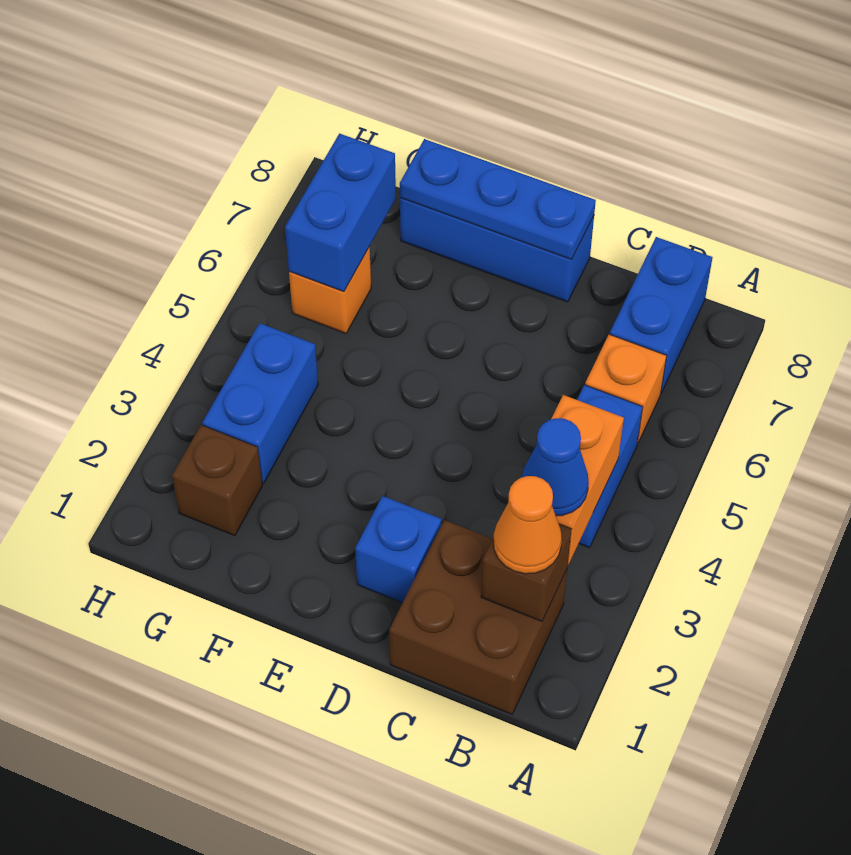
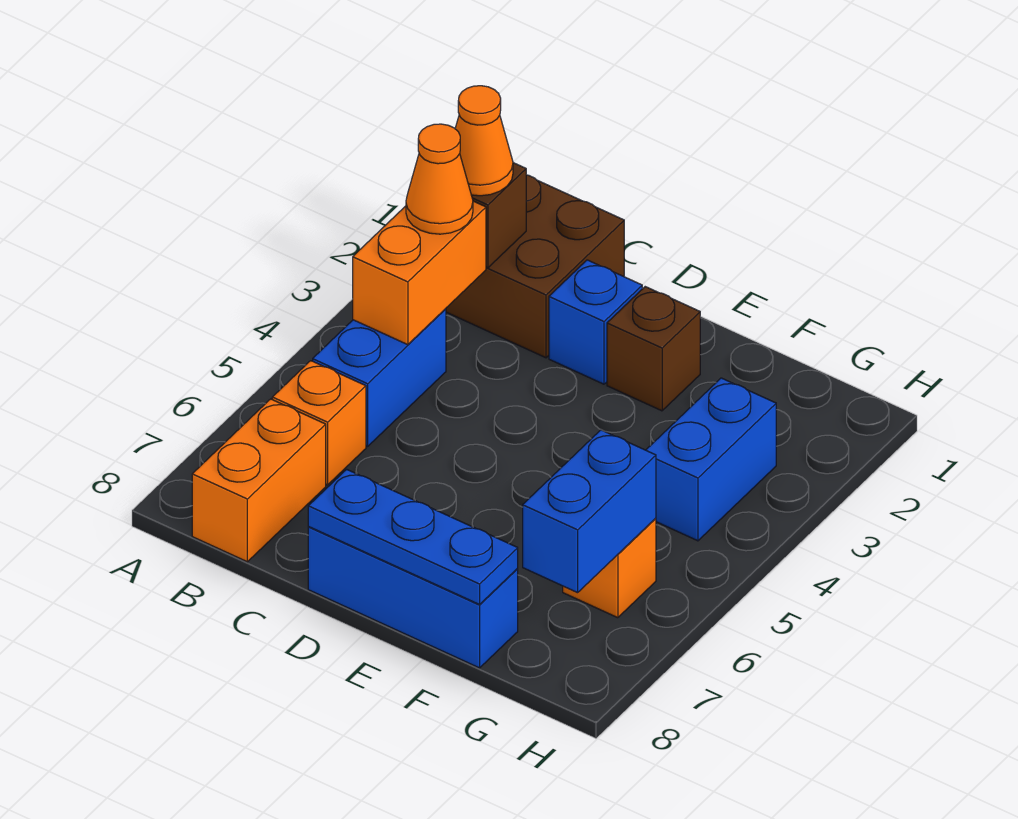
blue 1x1 cone [522,418,589,516] -> orange 1x1 cone [406,124,473,234]
blue 1x2 brick [610,237,713,393] -> orange 1x2 brick [192,399,326,562]
brown 1x1 brick [172,425,262,536] -> brown 1x1 brick moved to [607,287,700,411]

